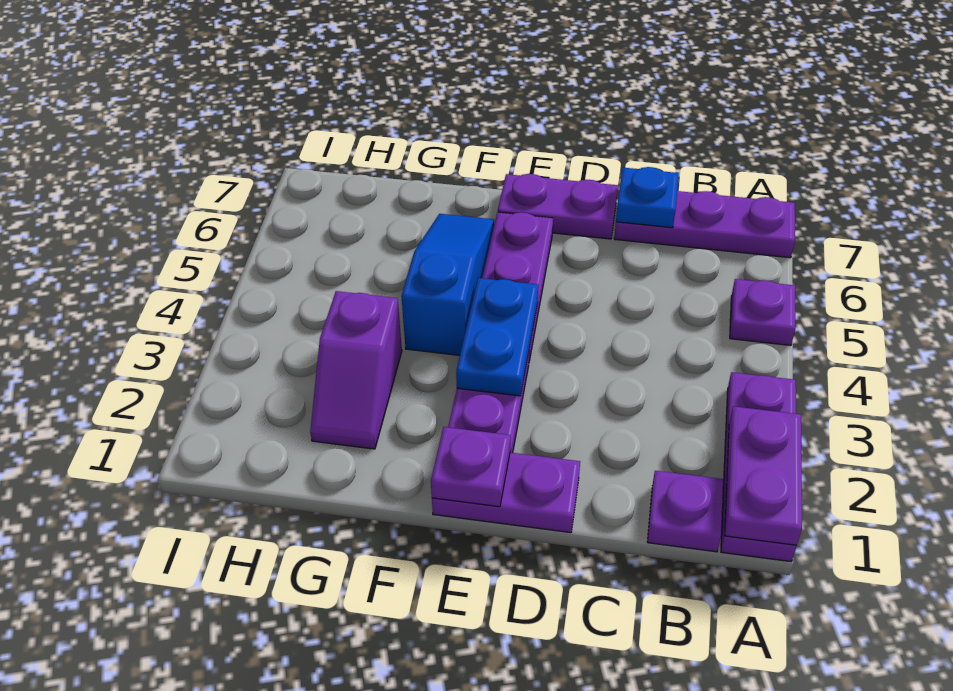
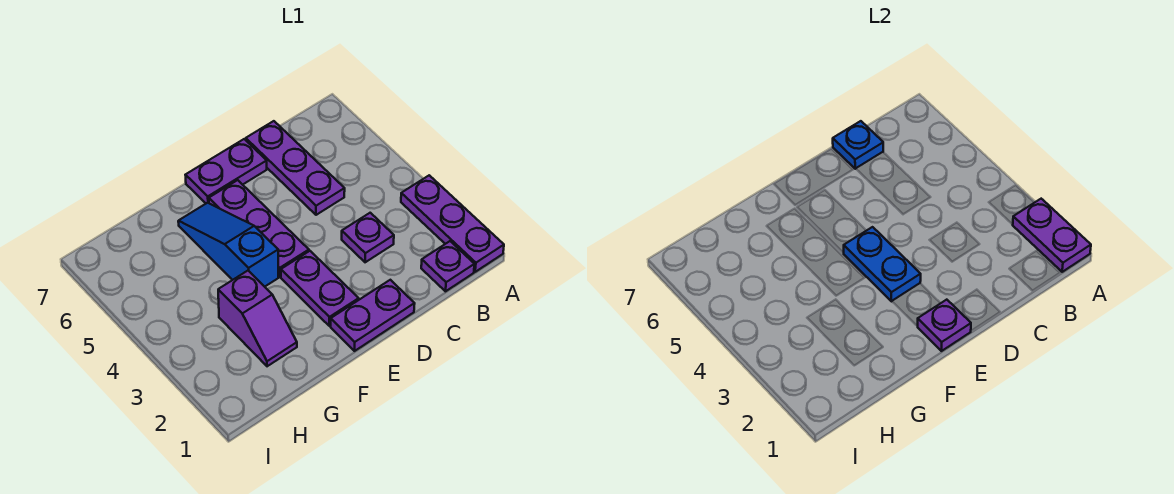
purple 1x1 plate [730,279,795,345] -> purple 1x1 plate moved to [342,213,394,262]
purple 1x3 plate [614,191,795,258] -> purple 1x3 plate turned to [246,121,345,215]

